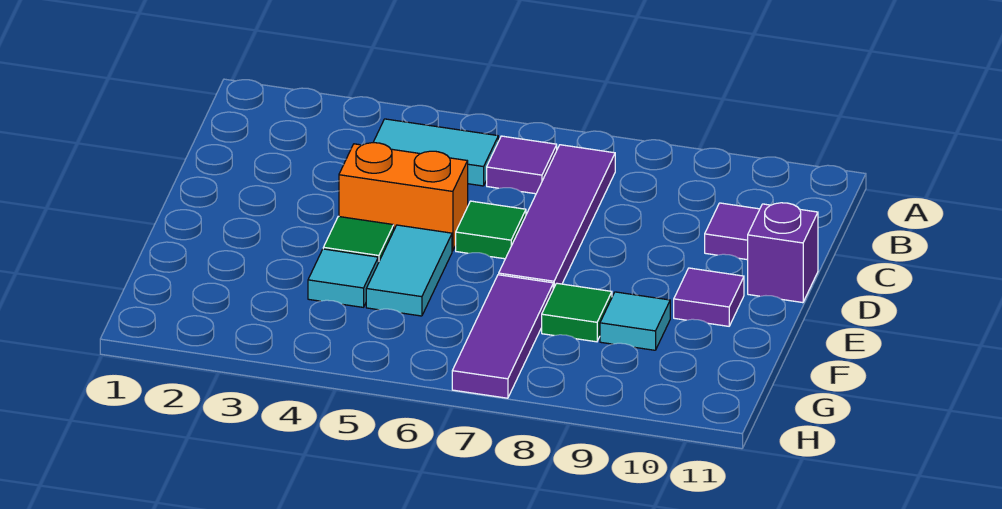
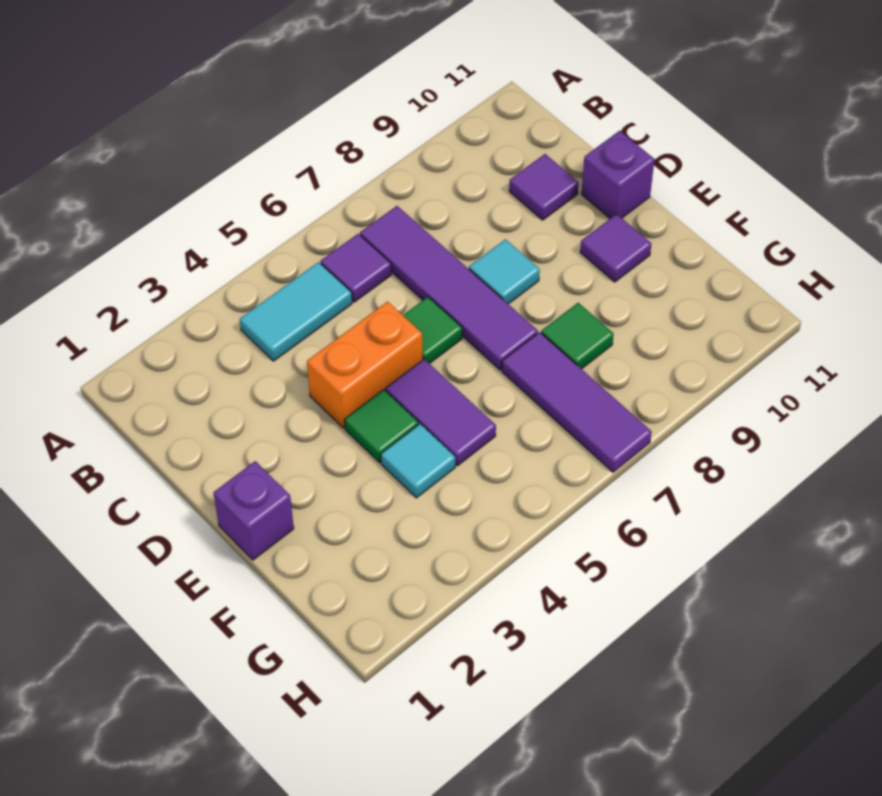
none -> purple 1x1 brick [214,461,294,560]
cyan 1x2 tile [366,225,452,316] -> purple 1x2 tile [386,359,496,466]
cyan 1x1 tile [600,292,670,350] -> cyan 1x1 tile moved to [469,239,540,304]

